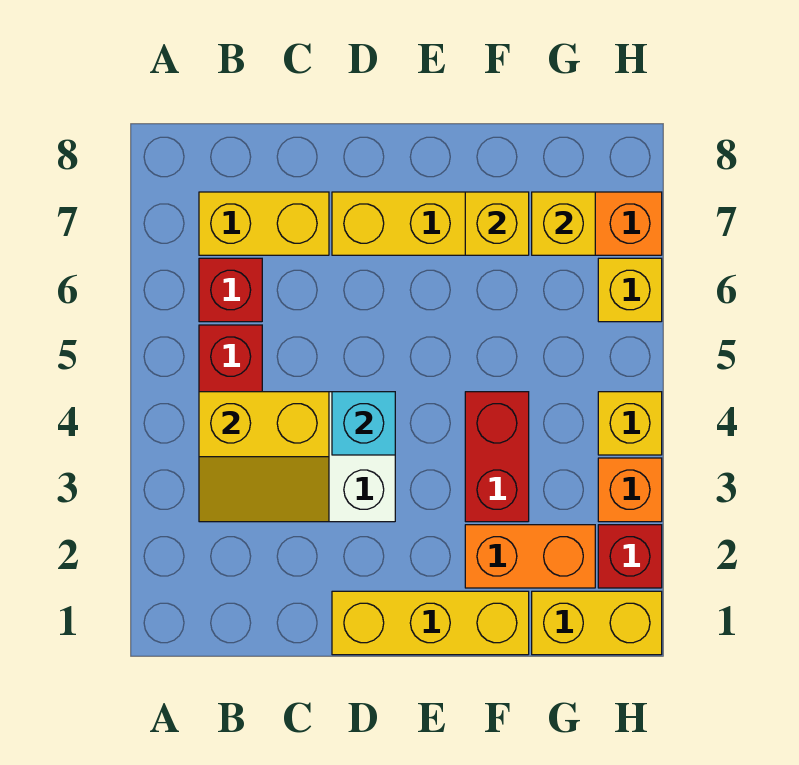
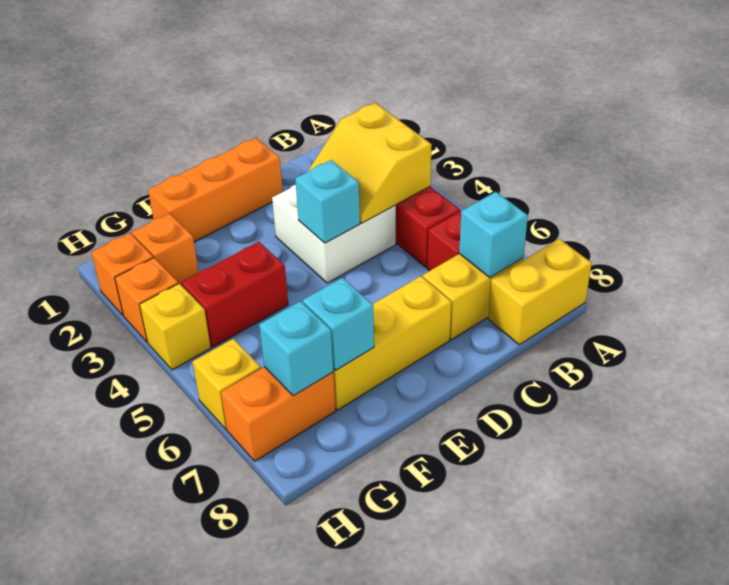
yellow 2x2 slope [199,392,329,522] -> yellow 2x2 slope turned to [308,103,432,223]
none -> cyan 1x1 brick [459,192,528,278]
yellow 1x3 brick [332,591,529,655] -> orange 1x3 brick [148,138,283,242]
orange 1x2 brick [465,525,595,588] -> orange 1x1 brick [132,214,199,285]
red 1x2 brick [465,392,529,522] -> red 1x2 brick turned to [181,242,288,347]
yellow 1x1 brick [465,192,529,255] -> cyan 1x1 brick [303,278,374,370]
yellow 1x2 brick [532,591,662,655] -> yellow 1x2 brick moved to [488,239,592,345]
yellow 1x1 brick [532,192,595,255] -> cyan 1x1 brick [259,301,333,396]
red 1x1 brick [598,525,662,588] -> orange 1x1 brick [91,233,153,315]

